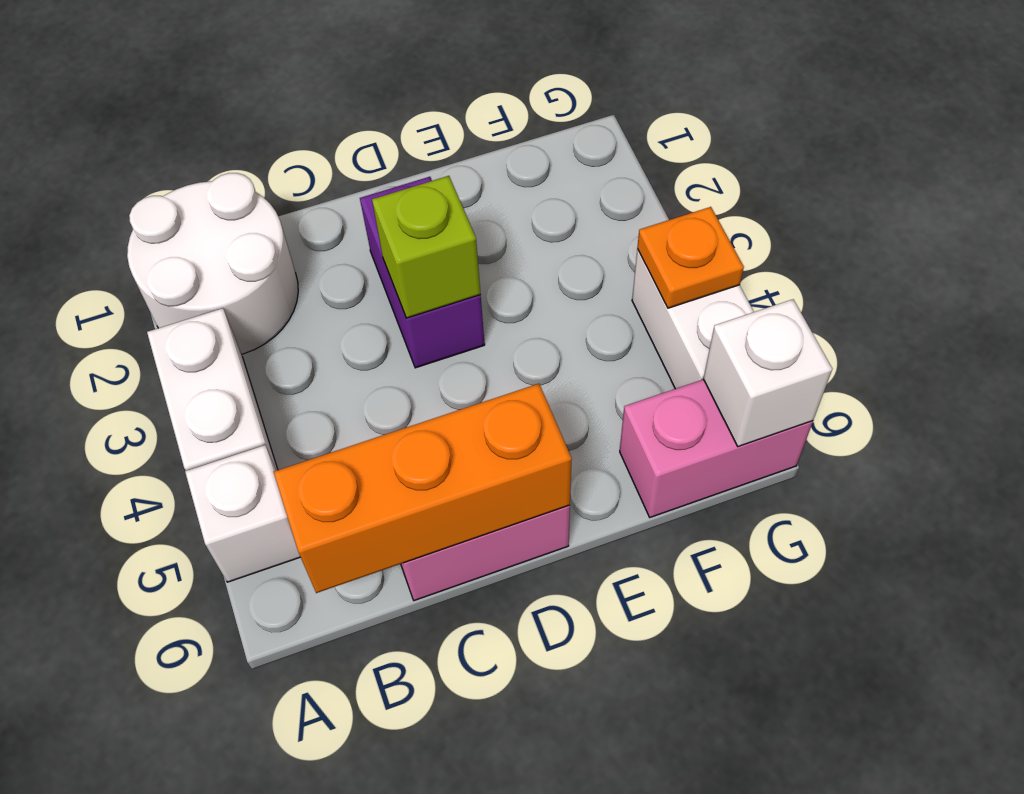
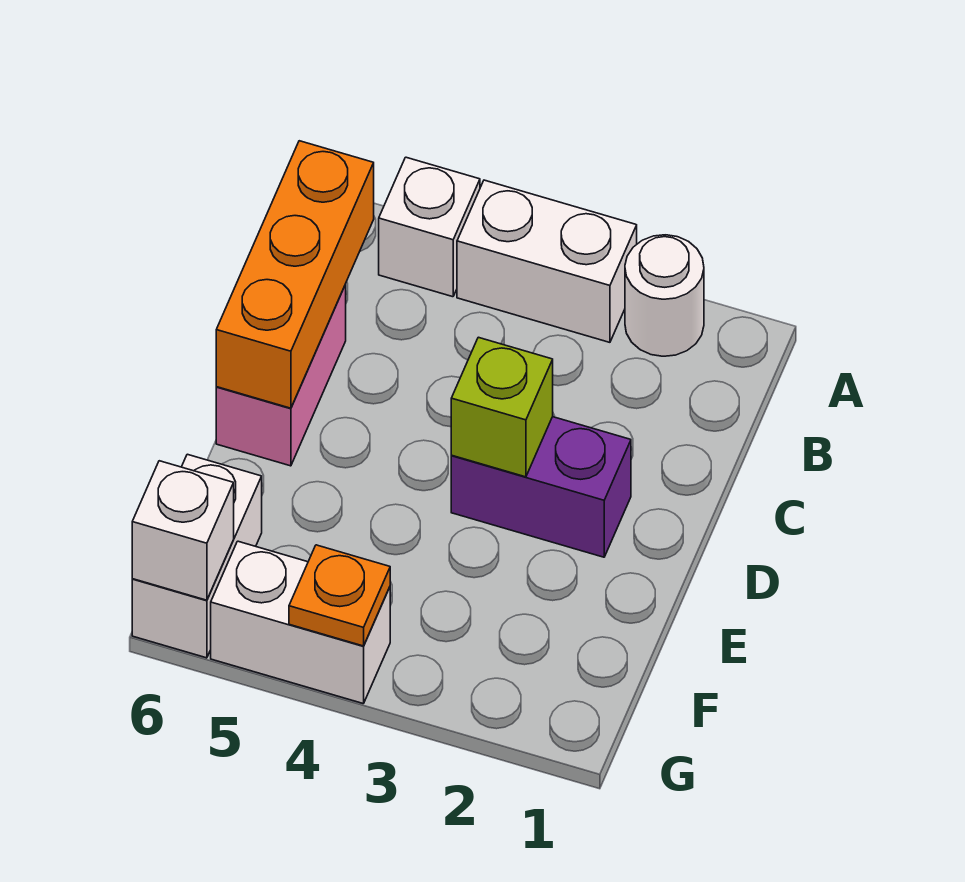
white 2x2 round brick [127,173,298,354] -> white 1x1 round brick [625,235,704,356]
pink 1x2 brick [620,379,813,517] -> white 1x2 brick [132,454,262,658]

